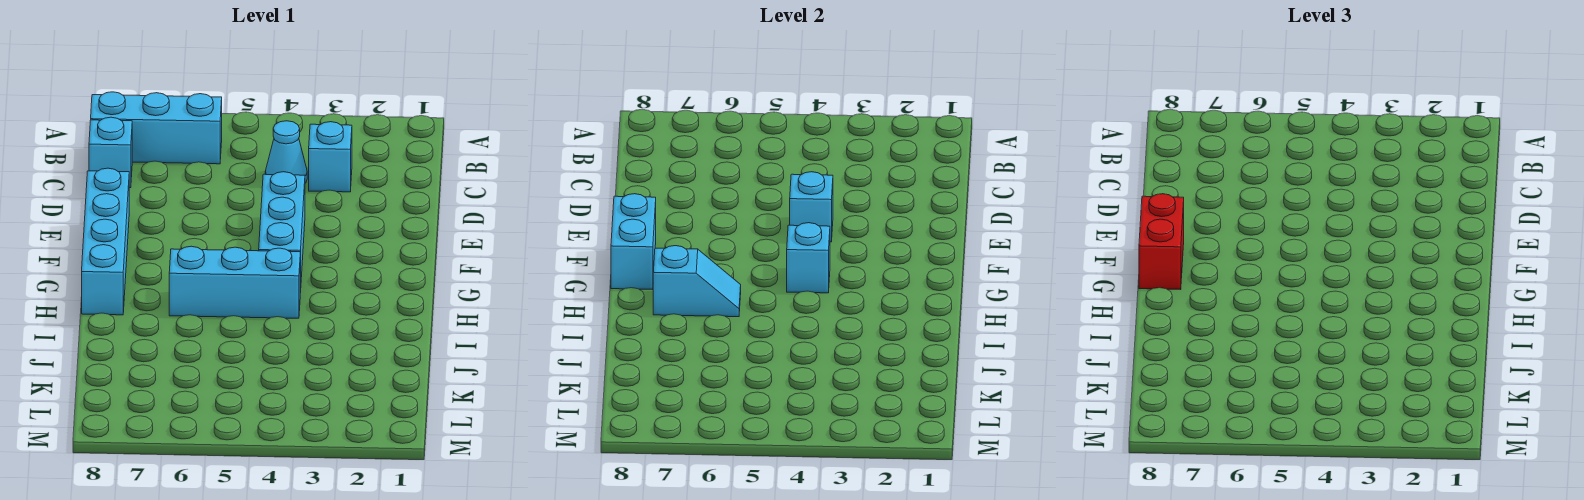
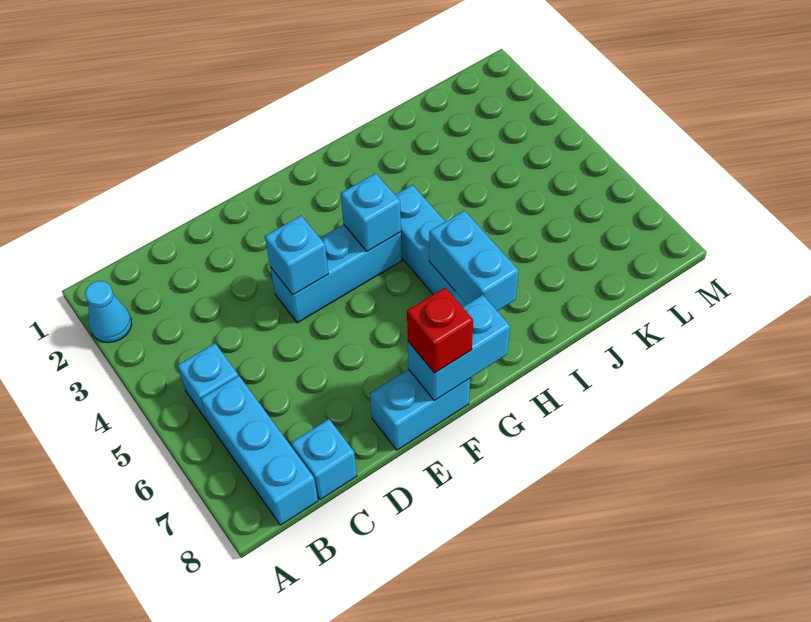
cyan 1x1 brick [309,122,352,192] -> cyan 1x1 brick moved to [177,343,238,422]
cyan 1x1 cone [265,121,307,183] -> cyan 1x1 cone moved to [85,281,132,343]
cyan 1x4 brick [82,168,129,315] -> cyan 1x2 brick [370,369,470,450]
red 1x2 brick [1139,194,1184,290] -> red 1x1 brick [407,287,474,373]
cyan 1x2 slope [653,246,741,317] -> cyan 1x2 brick [429,211,519,311]

